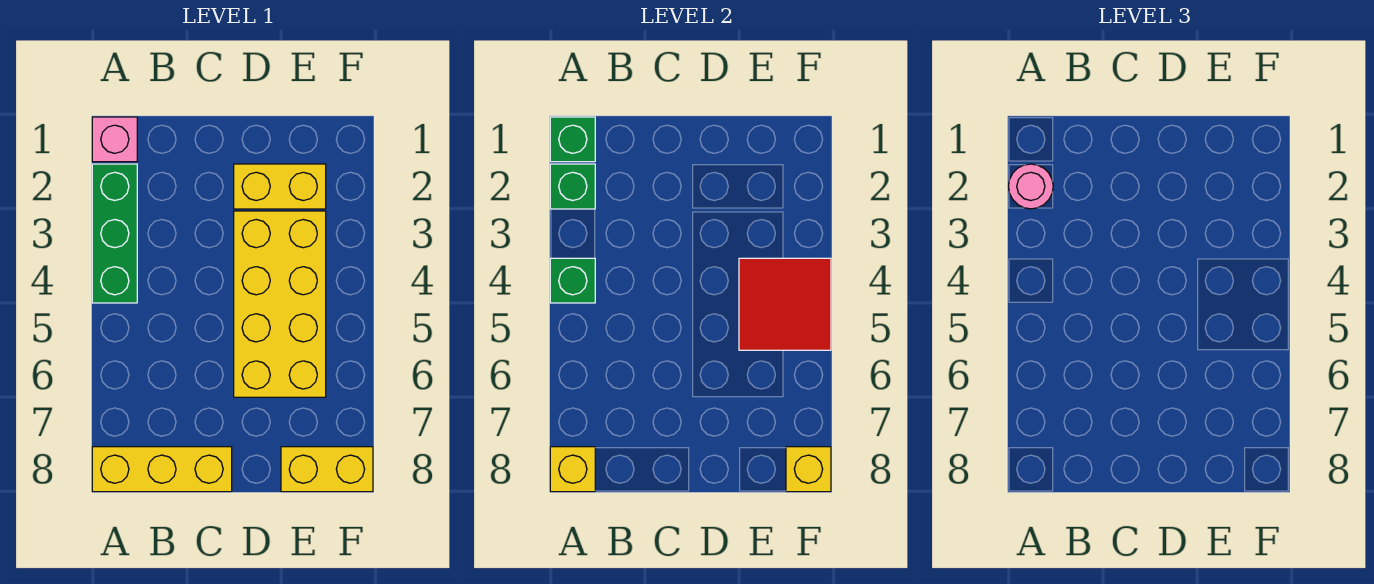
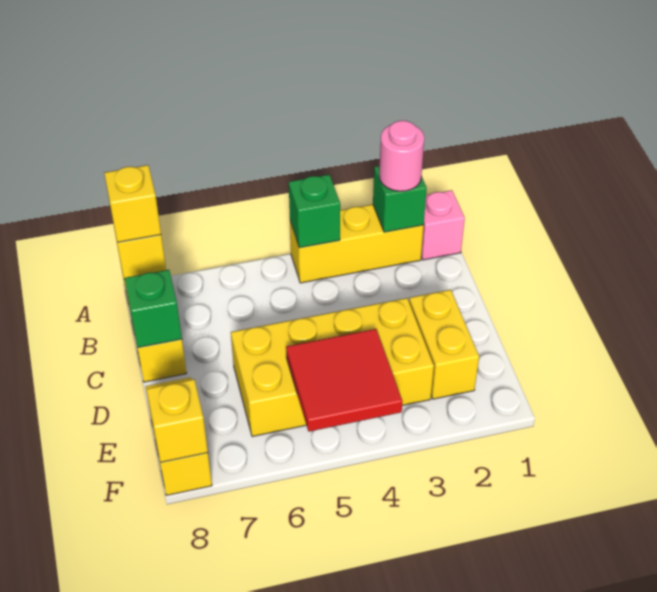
green 1x1 brick [550,117,595,162] -> green 1x1 brick moved to [124,270,182,348]
green 1x3 brick [92,164,137,303] -> yellow 1x3 brick [290,204,424,283]
none -> yellow 1x1 brick [104,165,161,242]

